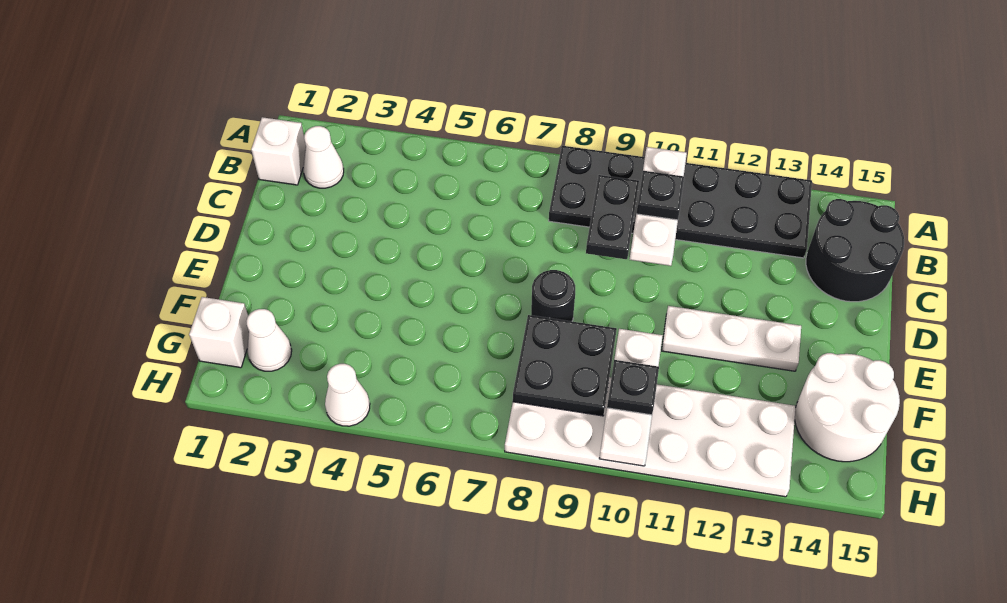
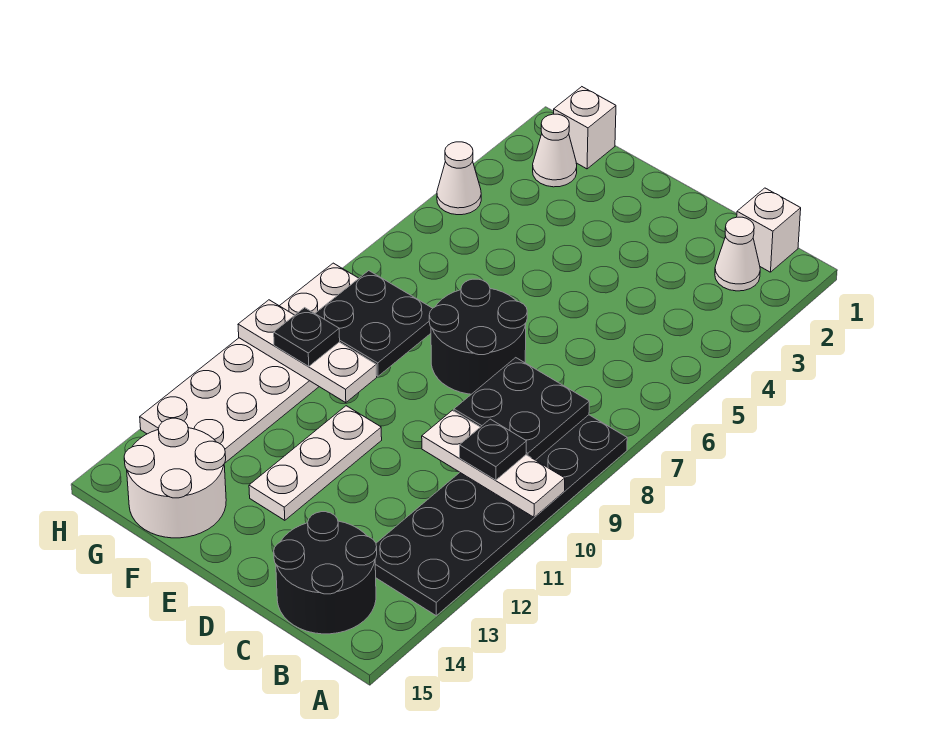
black 1x2 plate [586,175,639,259] -> black 2x2 plate [454,358,589,460]
black 1x1 round brick [531,270,575,321] -> black 2x2 round brick [429,279,527,394]

